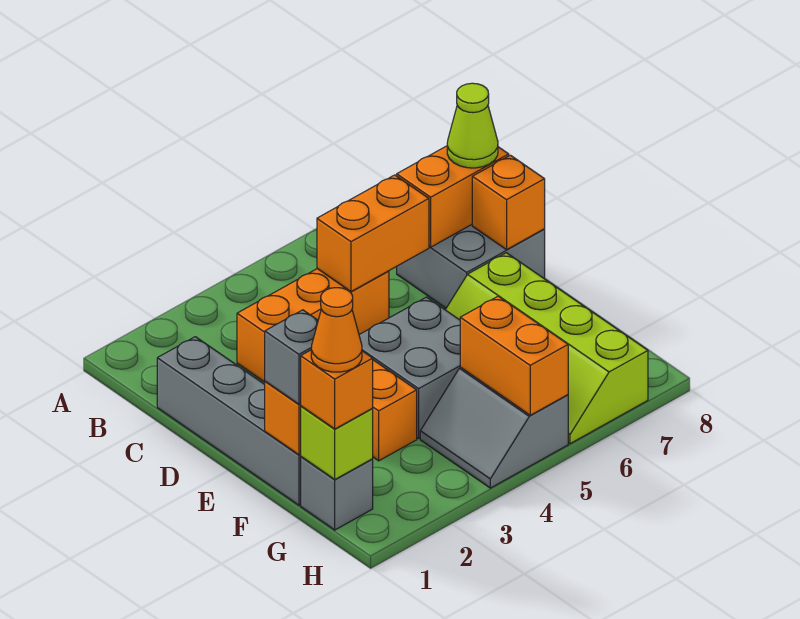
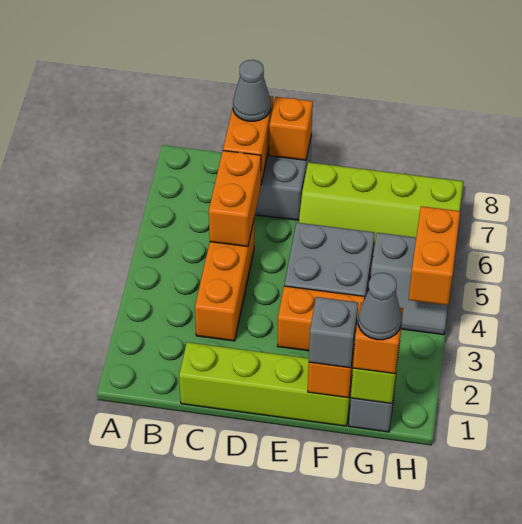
grey 1x4 brick [157,337,301,505] -> lime 1x4 brick [179,342,352,426]
lime 1x1 cone [447,83,498,168] -> grey 1x1 cone [233,60,271,121]
orange 1x1 cone [311,288,362,372] -> grey 1x1 cone [358,273,402,340]
orange 1x2 brick [460,296,568,415] -> orange 1x2 brick turned to [409,206,460,305]

